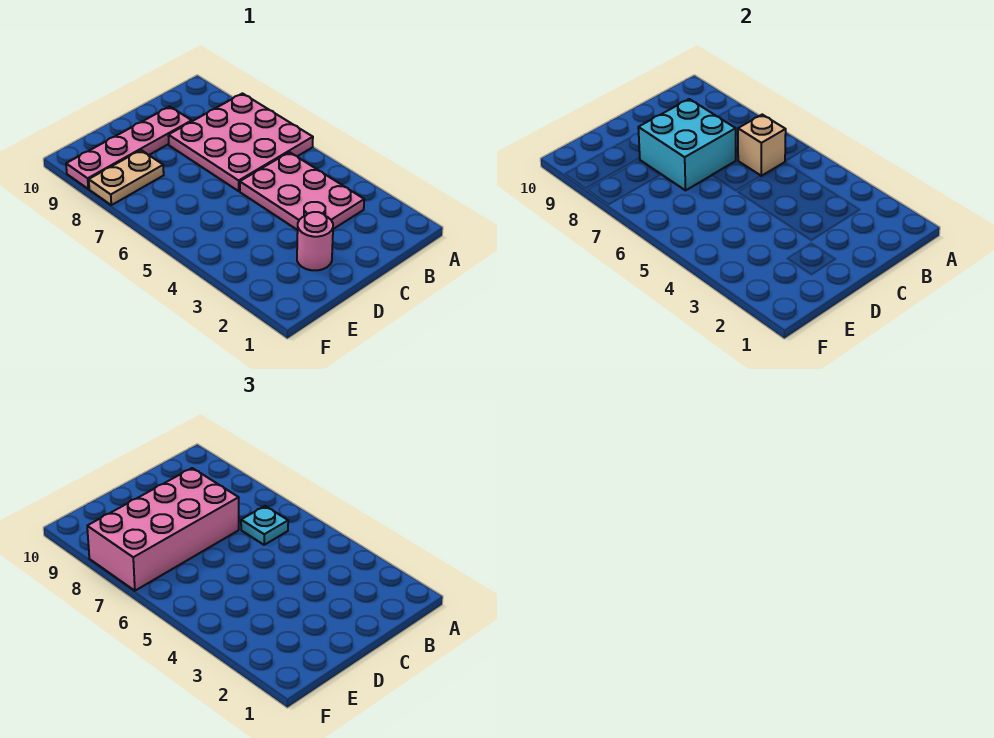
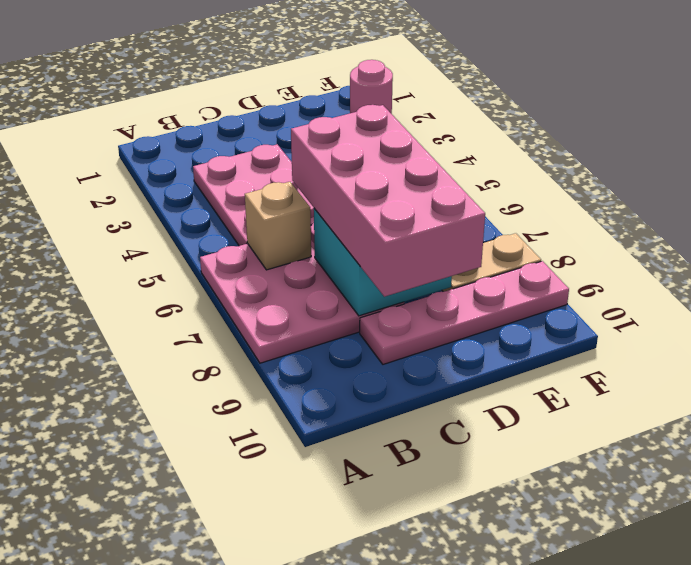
cyan 1x1 plate [241,506,288,545] -> none
pink 2x4 brick [87,468,239,591] -> pink 2x4 brick turned to [291,105,485,297]
pink 1x1 round brick [297,212,333,270] -> pink 1x1 round brick moved to [350,60,393,114]

